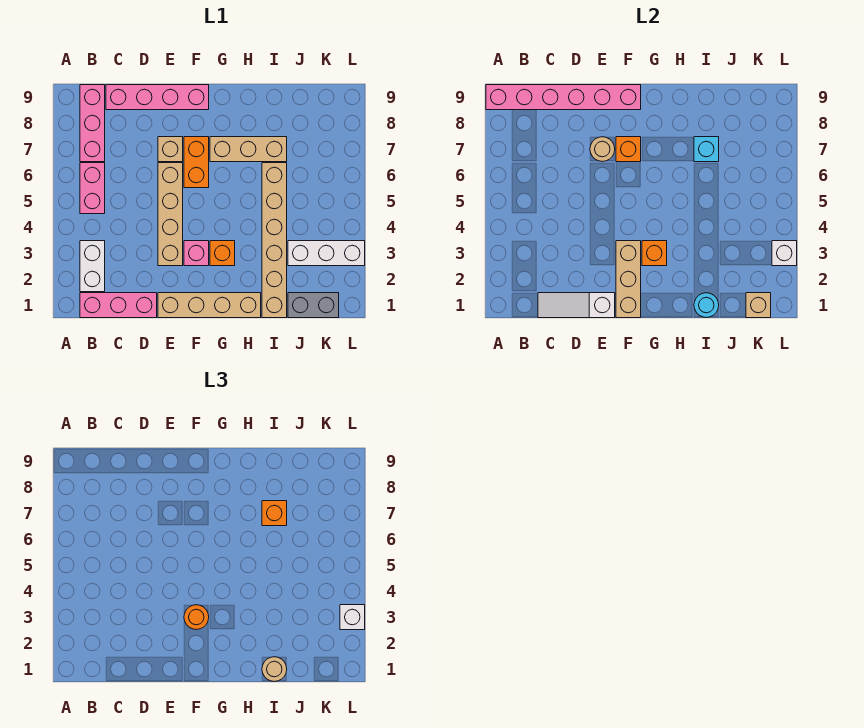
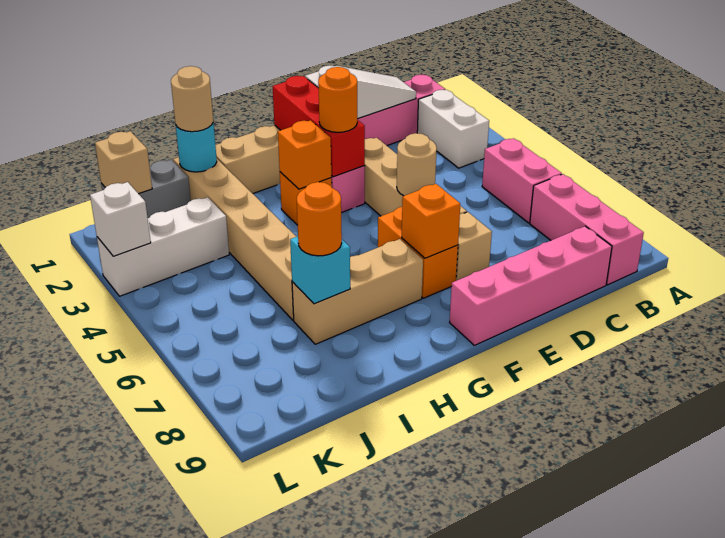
pink 1x6 brick [486,85,641,110] -> none
tan 1x1 round brick [590,137,615,162] -> tan 1x1 round brick moved to [397,133,437,196]
tan 1x3 brick [616,241,641,318] -> red 1x3 brick [272,76,365,177]
orange 1x1 brick [262,501,287,526] -> orange 1x1 round brick [297,182,342,256]
white 1x1 brick [340,605,365,630] -> none

